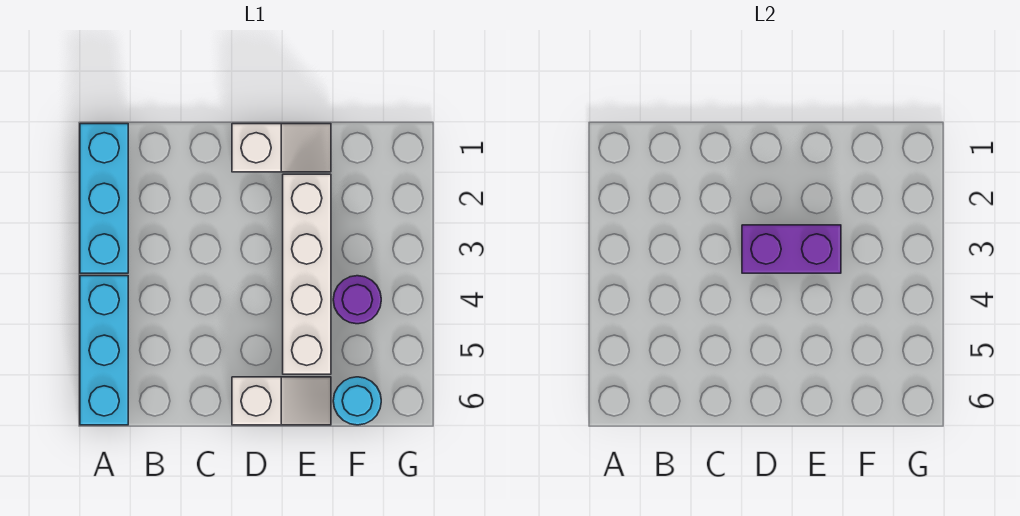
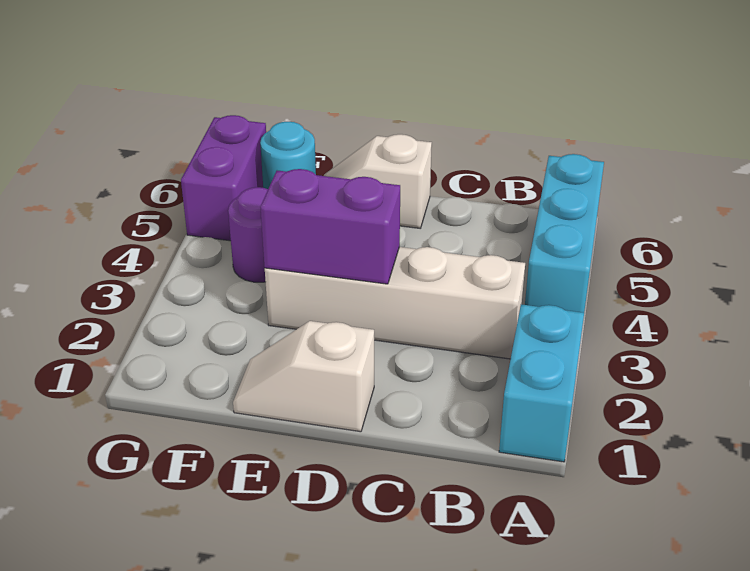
cyan 1x3 brick [80,124,128,273] -> cyan 1x2 brick [499,304,584,462]
white 1x4 brick [283,174,331,374] -> white 1x4 brick turned to [265,247,525,359]
none -> purple 1x2 brick [181,115,266,241]

